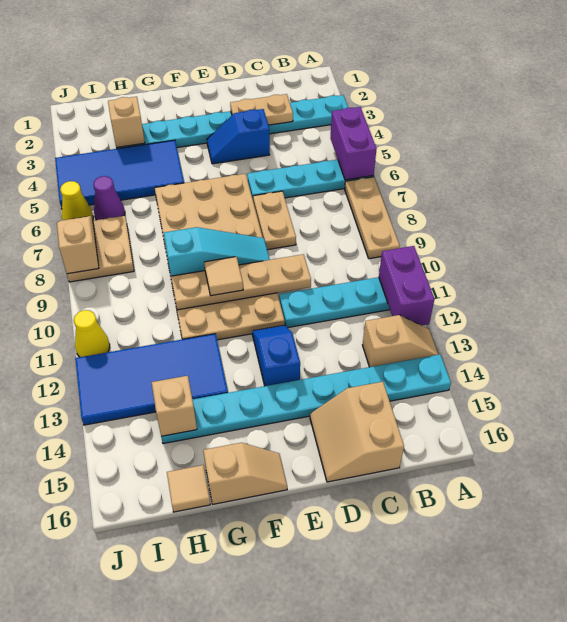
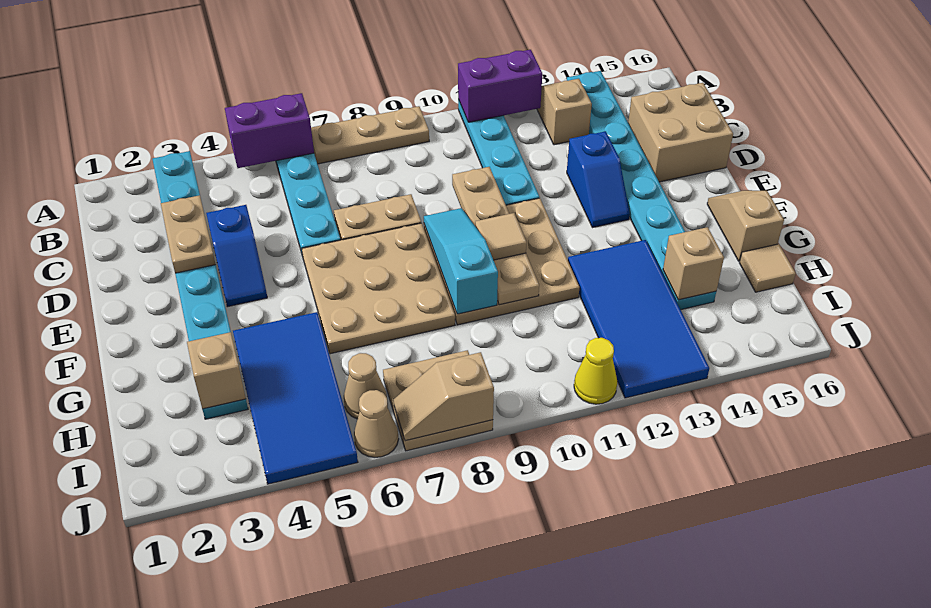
tan 2x2 slope [310,382,404,482] -> tan 2x2 brick [628,83,733,182]
blue 1x2 slope [252,325,300,386] -> blue 1x2 slope turned to [567,131,630,228]
purple 1x1 cone [93,176,125,220] -> tan 1x1 cone [344,353,387,419]
yellow 1x1 cone [60,181,93,220] -> tan 1x1 cone [354,390,399,457]

